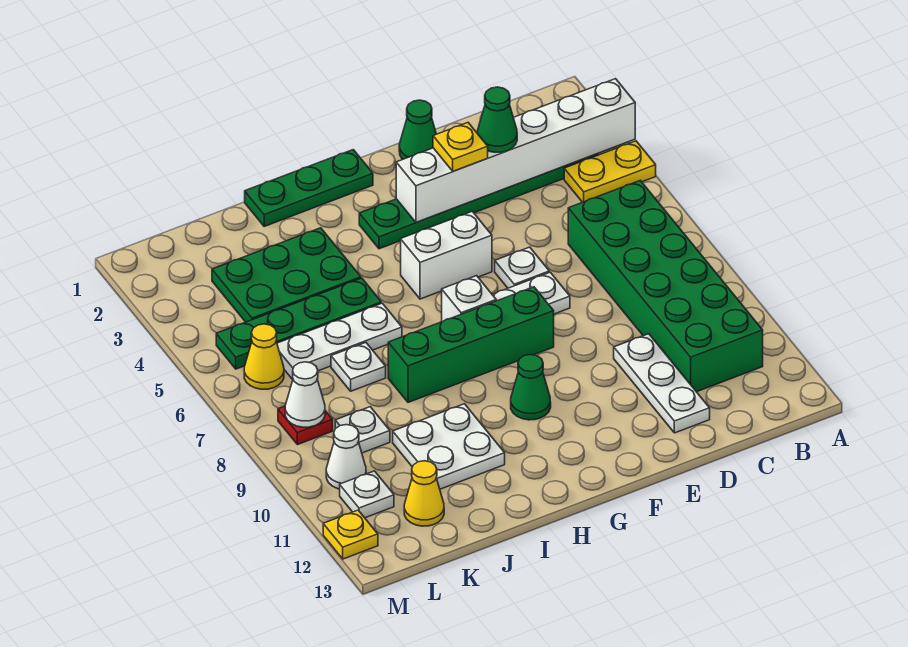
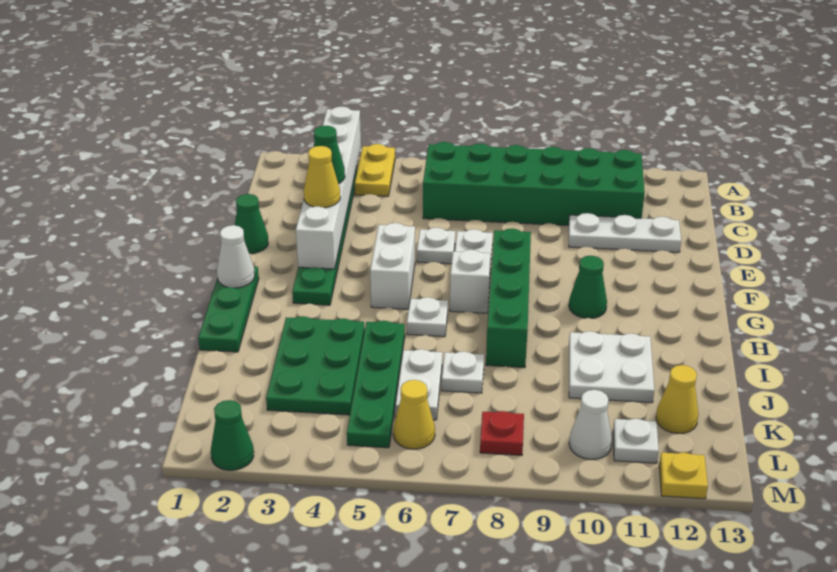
yellow 1x1 plate [433,123,488,171] -> yellow 1x1 cone [304,146,340,208]
white 1x3 plate [277,303,402,380] -> white 1x2 plate [395,349,443,420]
white 1x1 plate [335,407,390,453] -> white 1x1 plate moved to [407,297,448,337]
white 1x1 cone [285,362,325,427] -> white 1x1 cone moved to [217,225,255,288]
none -> green 1x1 cone [211,400,254,470]

